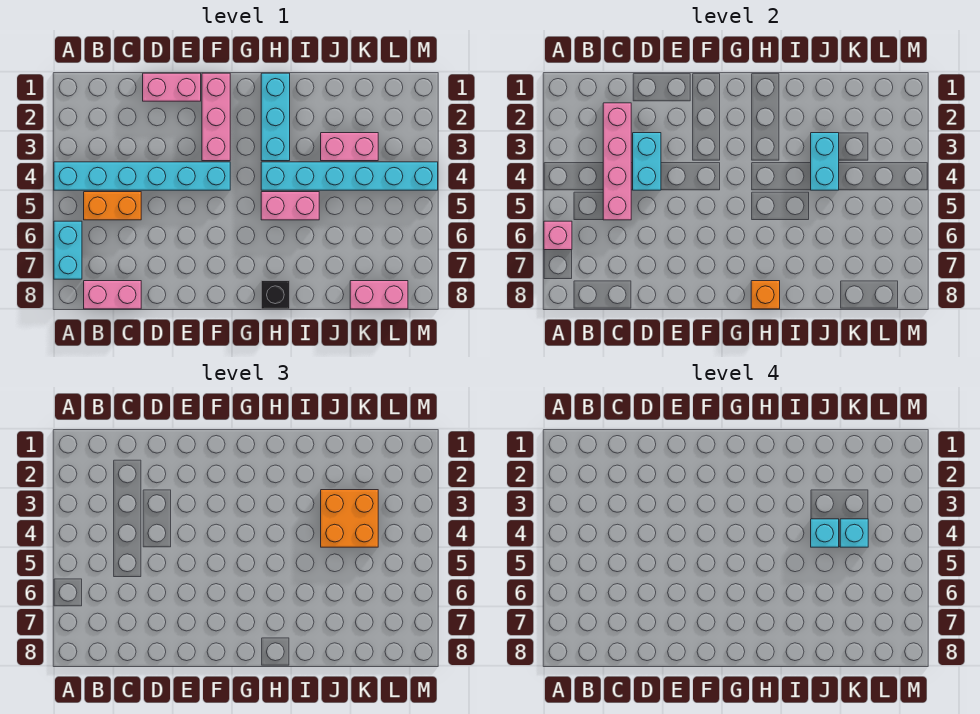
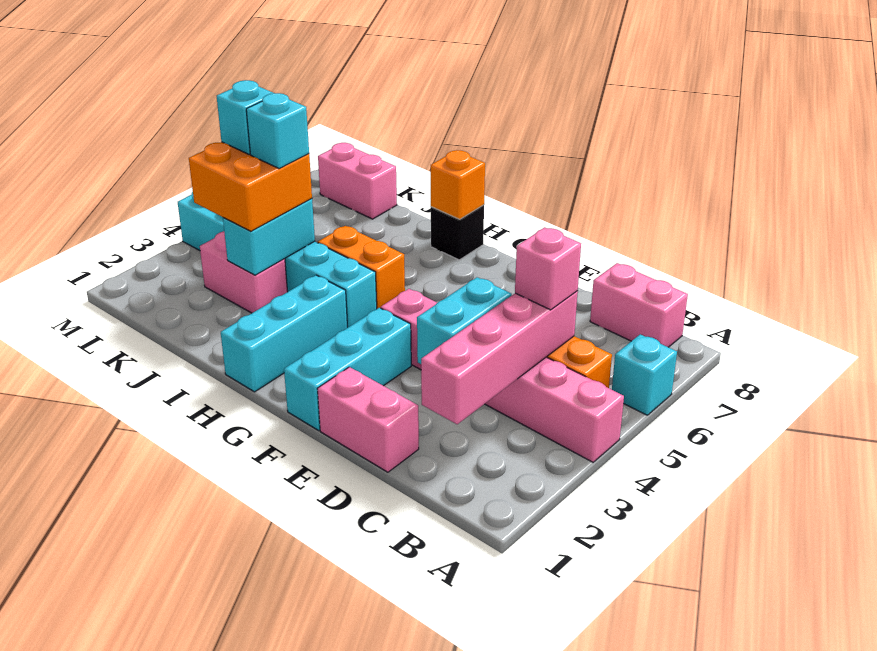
cyan 1x6 brick [54,162,230,190] -> pink 1x6 brick [381,289,624,462]
cyan 1x2 brick [54,221,82,279] -> cyan 1x1 brick [612,334,677,415]
pink 1x1 brick [544,221,572,250] -> pink 1x1 brick moved to [515,227,581,310]
pink 1x3 brick [202,73,230,161] -> cyan 1x3 brick [284,308,411,430]
pink 1x2 brick [261,192,319,220] -> orange 1x2 brick [318,226,405,309]

